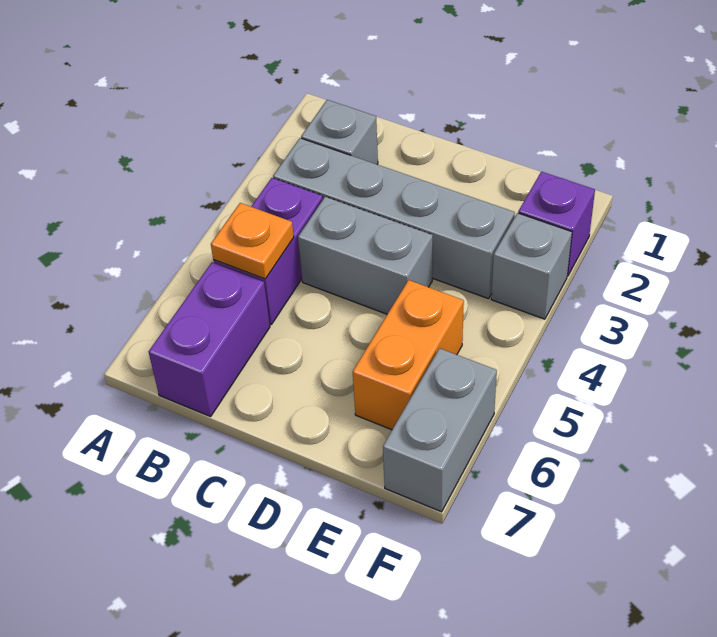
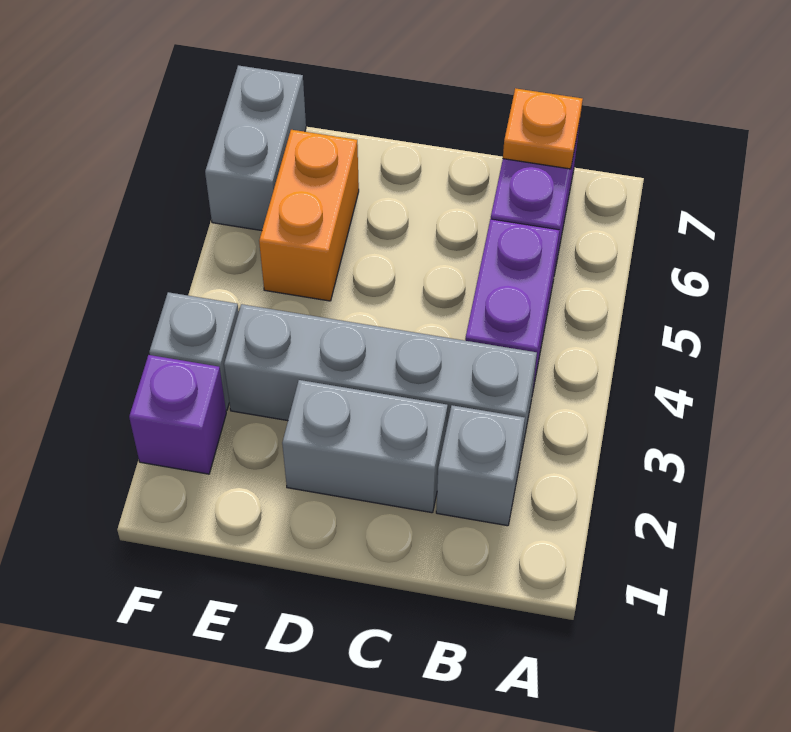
orange 1x1 plate [211,203,294,279] -> orange 1x1 plate moved to [503,88,583,169]
grey 1x2 brick [298,197,433,314] -> grey 1x2 brick moved to [282,380,448,513]

